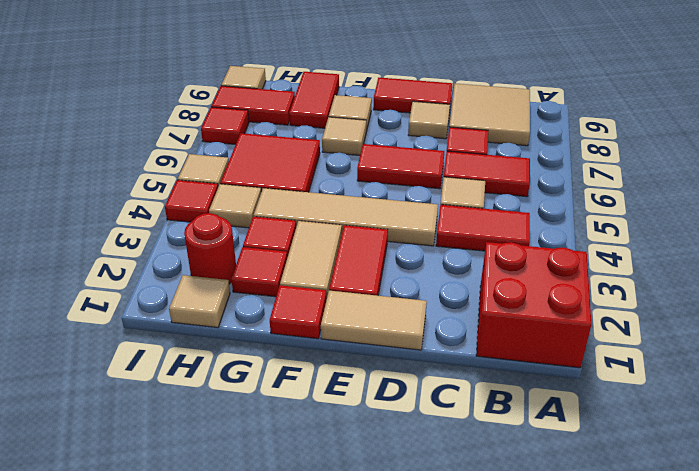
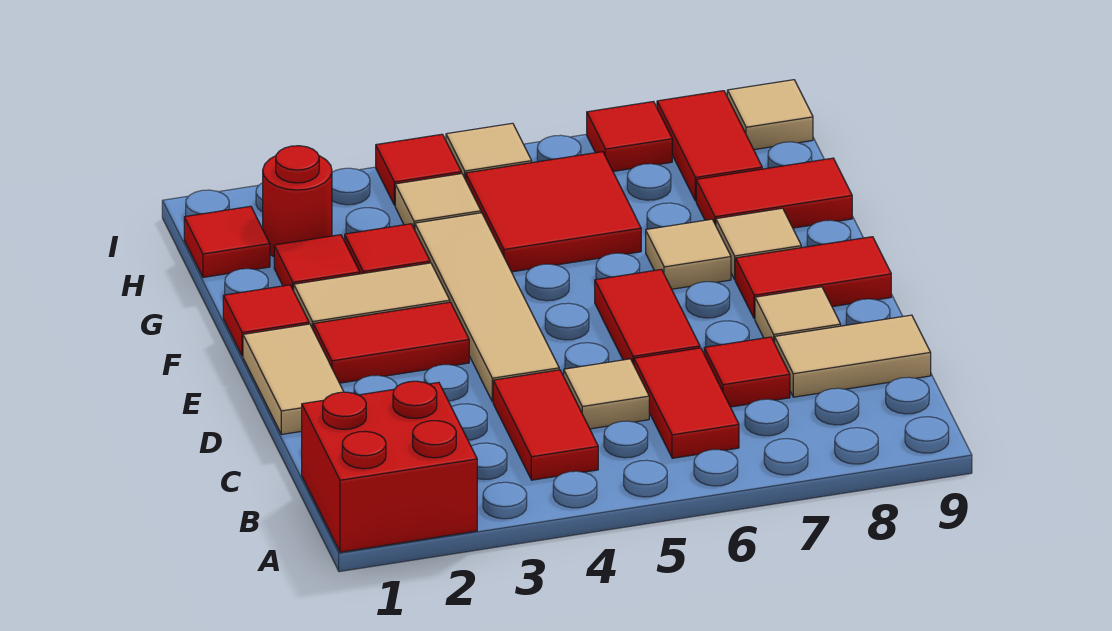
tan 2x2 tile [449,84,530,146] -> tan 1x2 tile [775,315,931,397]
red 1x2 tile [373,78,452,113] -> red 1x2 tile turned to [735,237,891,319]
tan 1x1 tile [169,275,230,328] -> red 1x1 tile [184,206,270,277]

